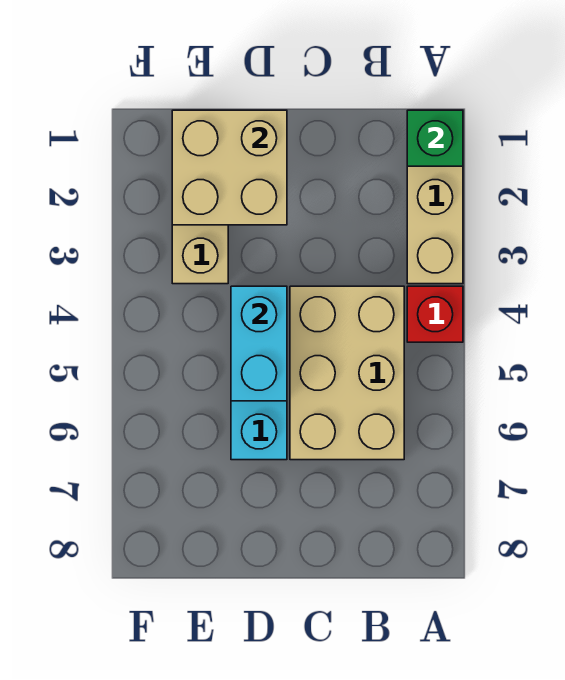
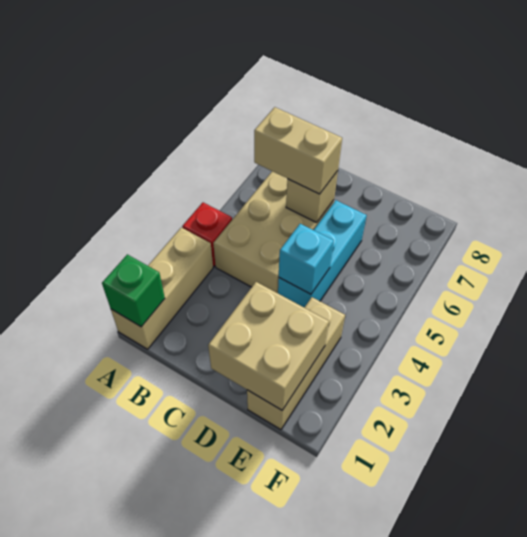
none -> tan 1x2 brick [254,107,342,194]
none -> tan 1x1 brick [286,171,338,223]
cyan 1x2 brick [231,286,287,401] -> cyan 1x1 brick [279,224,334,294]

